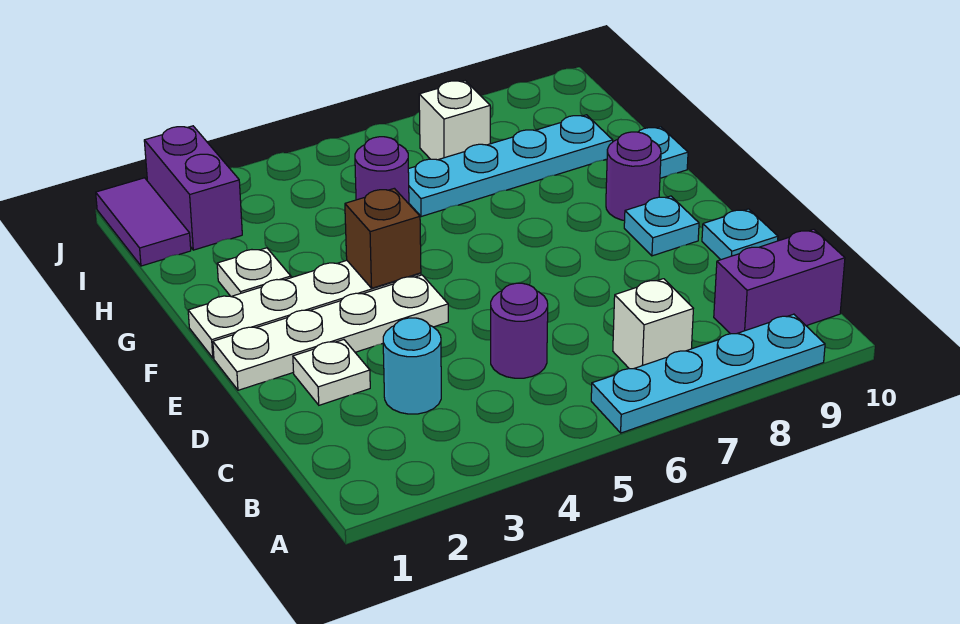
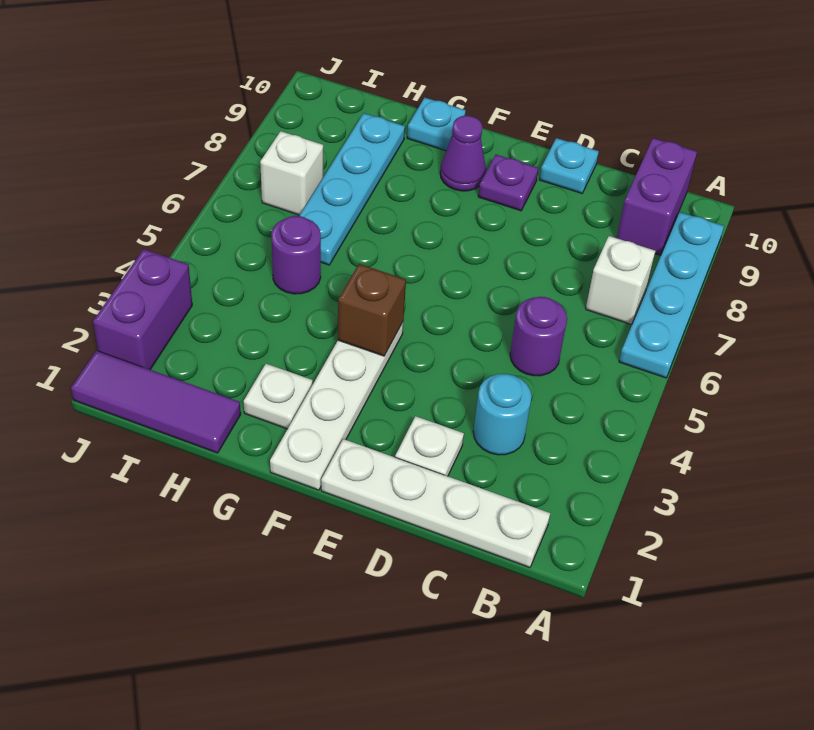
white 1x4 plate [213,275,448,390] -> white 1x4 plate turned to [321,439,550,567]
cyan 1x1 plate [624,196,699,256] -> purple 1x1 plate [478,155,538,211]
purple 1x1 round brick [606,132,661,221] -> purple 1x1 cone [440,116,486,191]
purple 1x2 tile [96,178,191,266] -> purple 1x3 tile [71,351,241,453]
purple 1x2 brick [144,126,242,250] -> purple 1x2 brick turned to [93,249,192,369]

